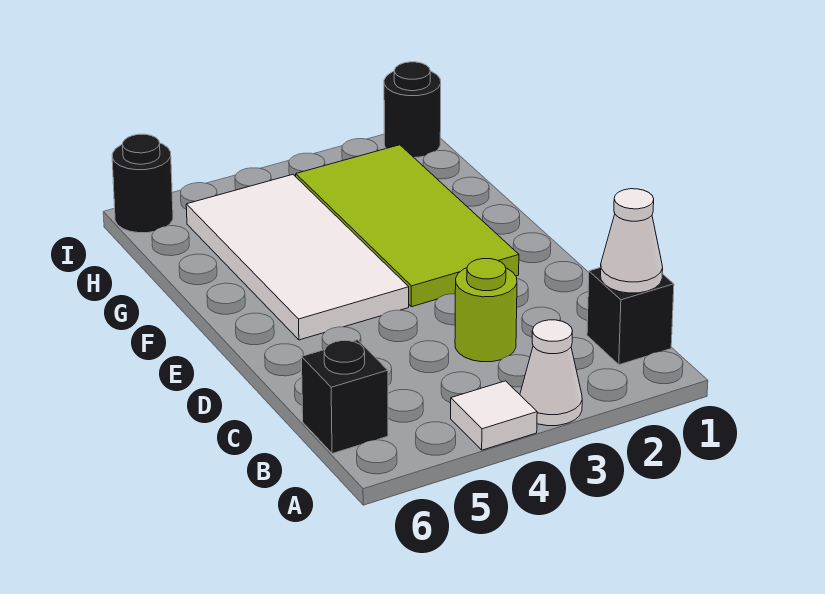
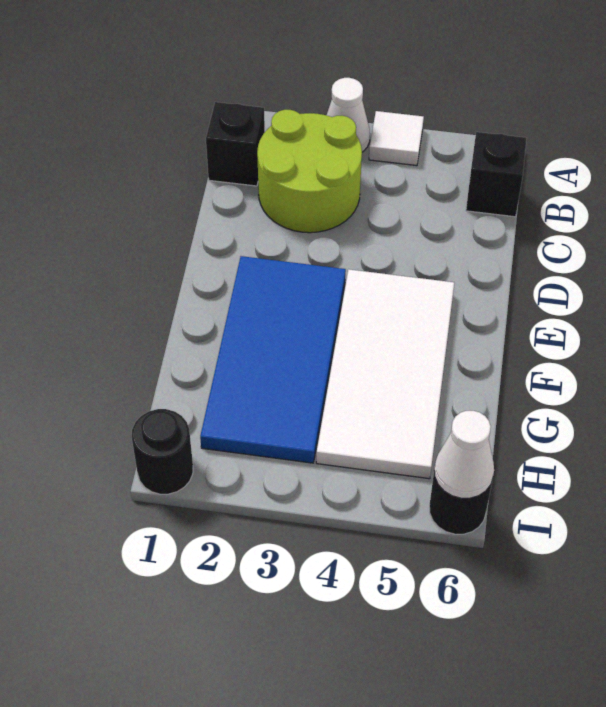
white 1x1 cone [601,189,663,293] -> white 1x1 cone moved to [434,411,494,498]
lime 1x1 round brick [455,259,517,362] -> lime 2x2 round brick [257,110,362,233]
lime 2x4 tile [296,145,519,307] -> blue 2x4 tile [200,256,346,463]

